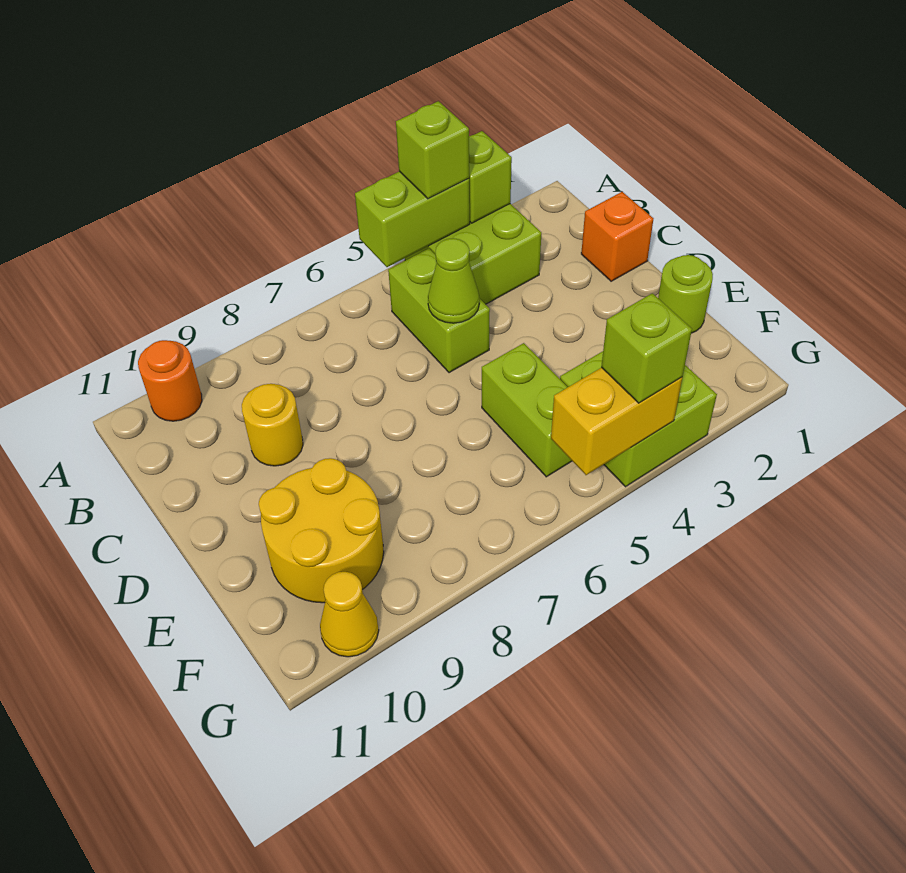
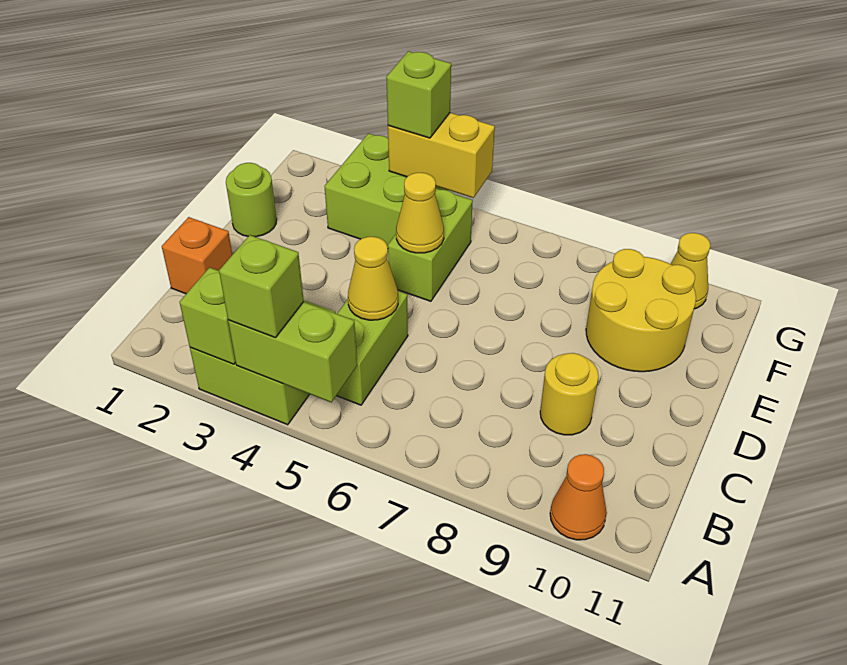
orange 1x1 round brick [138,340,202,421] -> orange 1x1 cone [550,454,607,540]
lime 1x1 cone [428,238,479,323] -> yellow 1x1 cone [348,237,398,320]
none -> yellow 1x1 cone [396,173,444,253]

